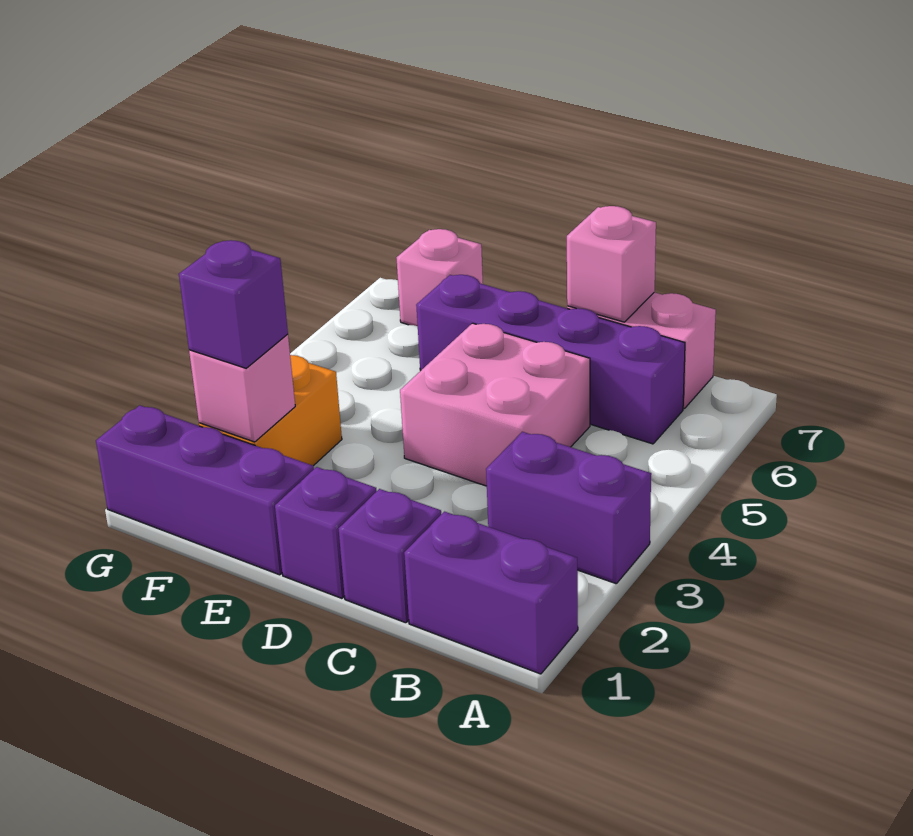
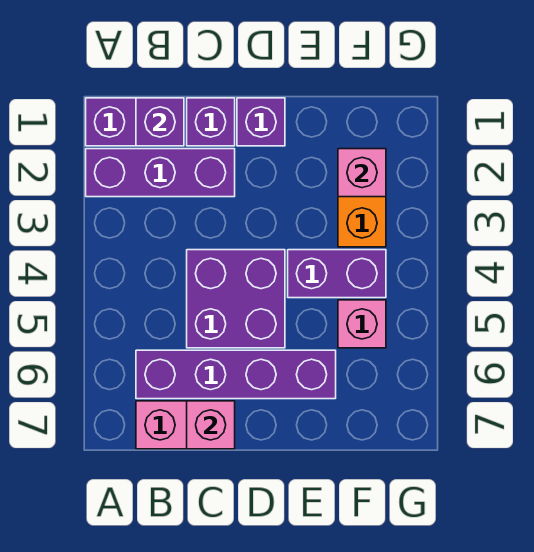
purple 1x2 brick [486,432,651,584] -> purple 1x2 brick moved to [288,250,386,298]
pink 2x2 brick [400,323,590,486] -> purple 2x2 brick [187,250,285,348]
purple 1x3 brick [96,405,314,575] -> purple 1x3 brick moved to [86,149,235,197]
purple 1x1 brick [179,240,288,368] -> purple 1x1 brick moved to [136,98,184,146]
pink 1x1 brick [396,229,483,326] -> pink 1x1 brick moved to [338,300,386,348]

